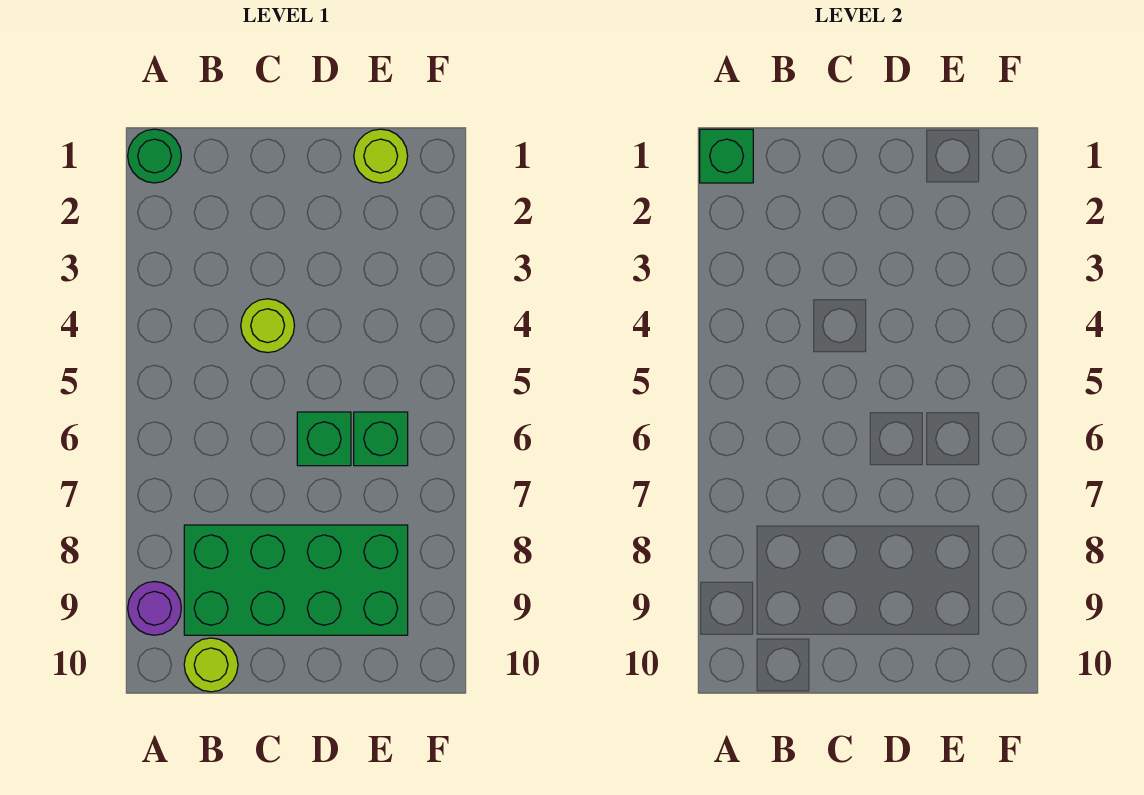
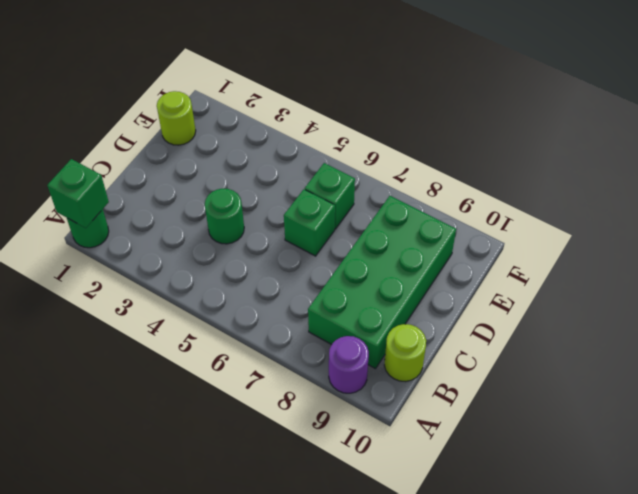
lime 1x1 round brick [241,299,295,353] -> green 1x1 round brick [205,188,244,244]

